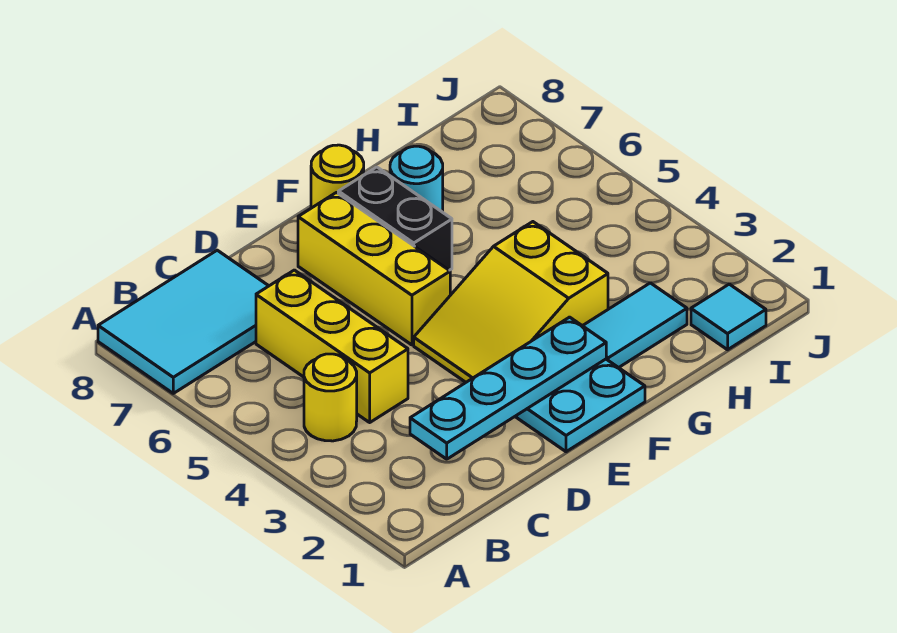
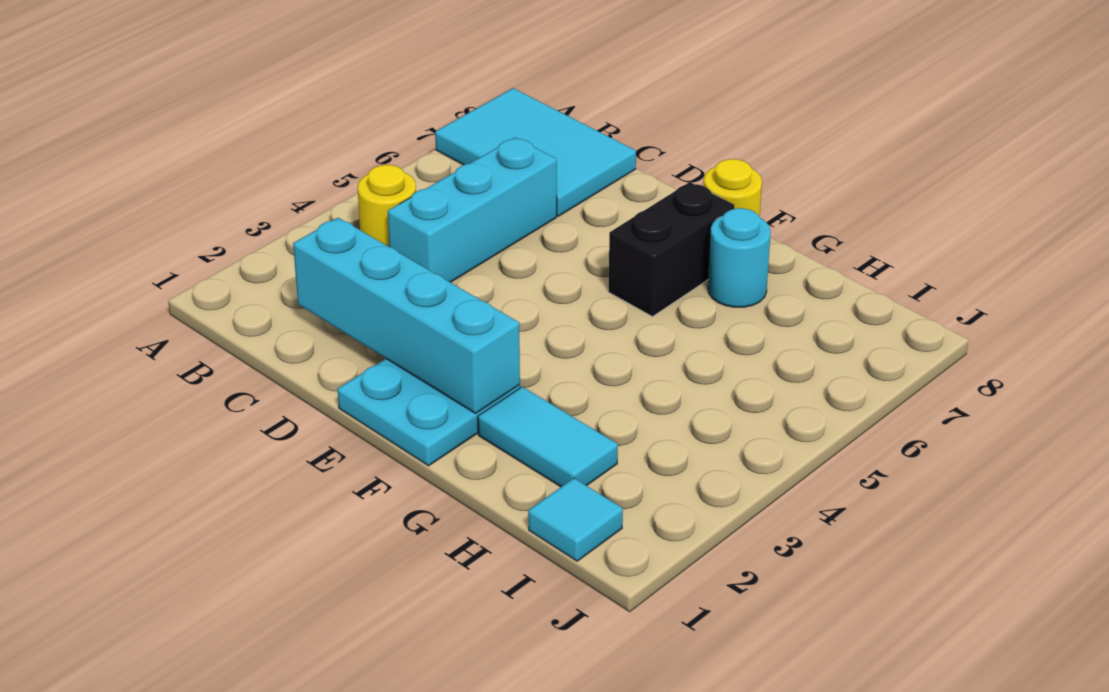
cyan 1x4 plate [410,317,606,459] -> cyan 1x4 brick [293,218,520,413]
yellow 1x3 brick [256,270,408,422] -> cyan 1x3 brick [388,137,557,282]
yellow 2x3 slope [414,222,608,382] -> none
yellow 1x3 brick [298,193,450,345] -> none

